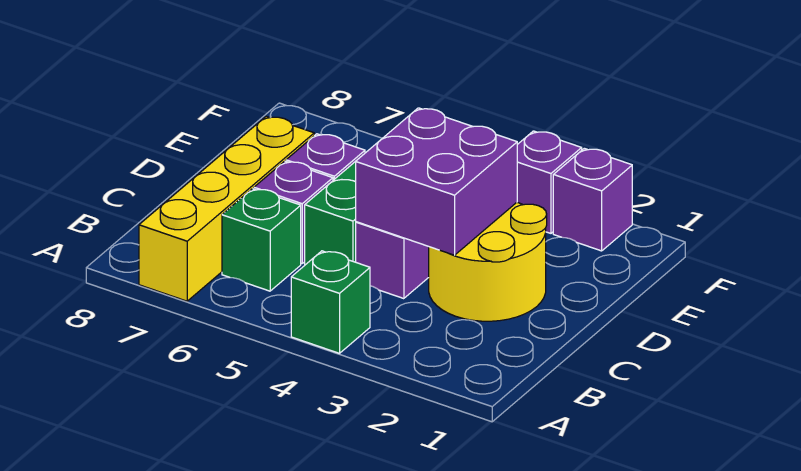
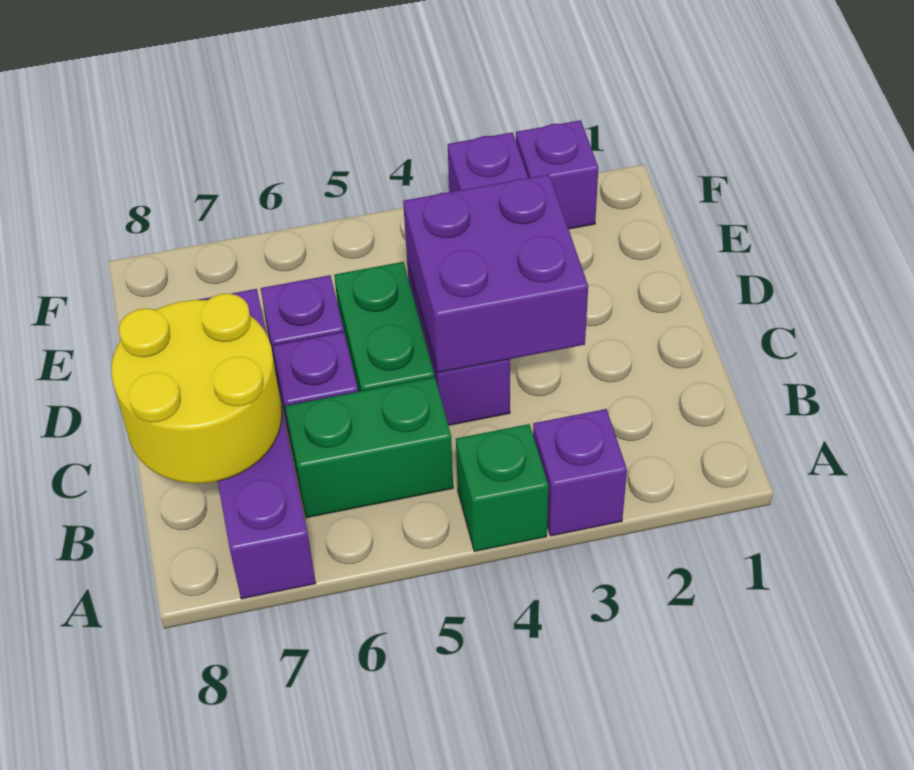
none -> purple 1x1 brick [533,409,627,536]
yellow 1x4 brick [139,116,314,301] -> purple 1x4 brick [198,289,316,599]
green 1x1 brick [222,189,301,291] -> green 1x2 brick [285,377,453,518]
yellow 2x2 round brick [429,203,547,321] -> yellow 2x2 round brick moved to [111,294,282,483]

